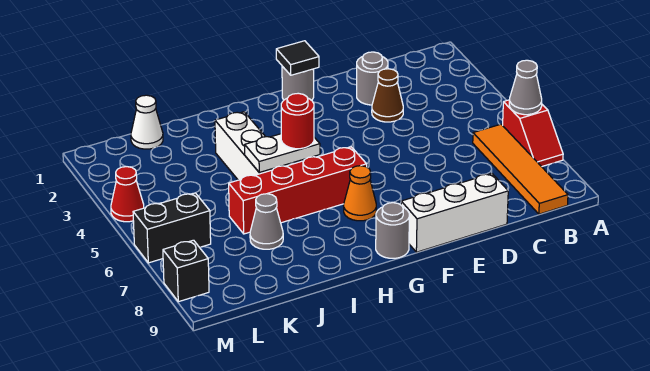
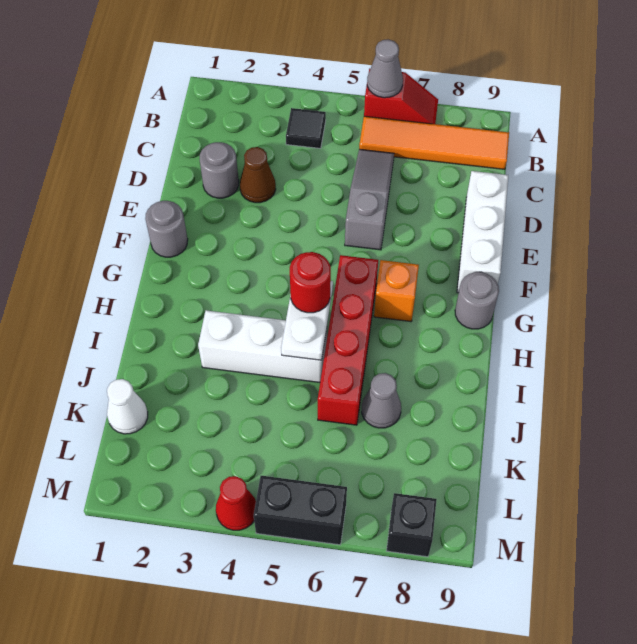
none -> grey 1x3 slope [345,149,394,250]
black 1x1 tile [276,41,319,75] -> black 1x1 tile moved to [286,108,326,148]
orange 1x1 cone [344,166,376,221] -> orange 1x1 brick [374,260,419,321]
black 1x2 brick [133,193,211,263] -> black 1x2 brick turned to [254,476,347,545]

